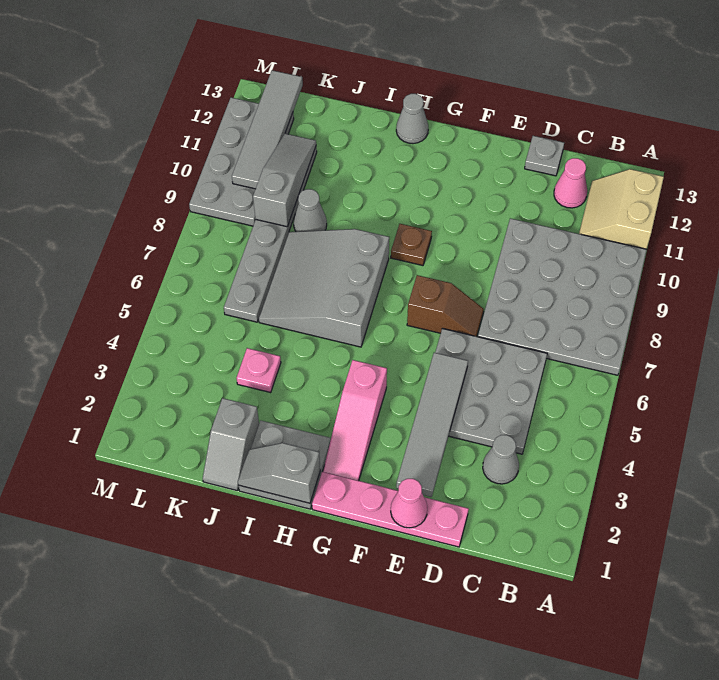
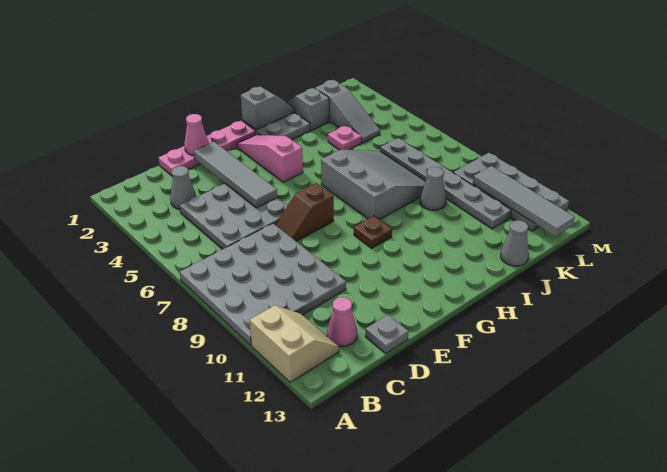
grey 1x1 cone [396,94,428,144] -> grey 1x1 cone moved to [501,220,529,266]
grey 1x3 slope [253,134,316,227] -> grey 1x3 slope moved to [315,80,380,143]

